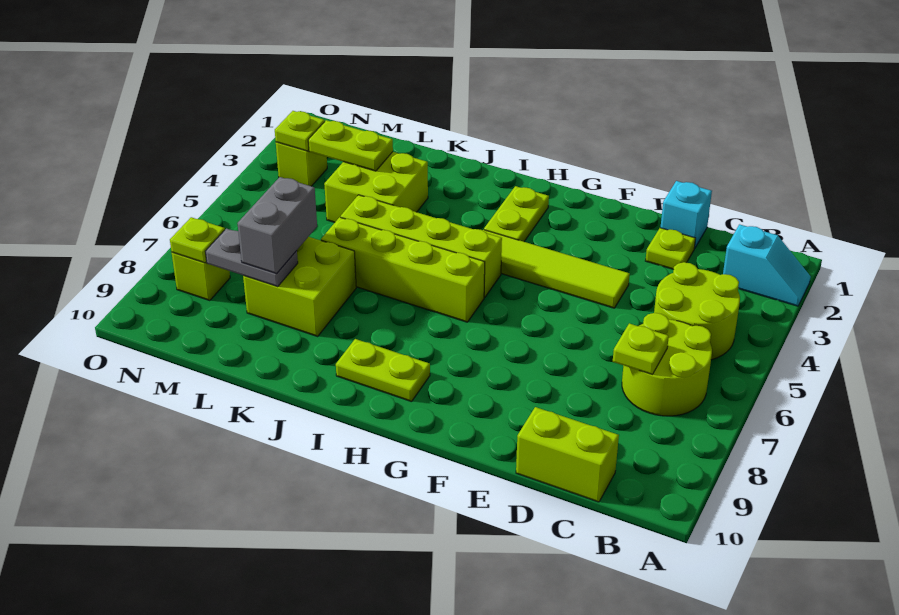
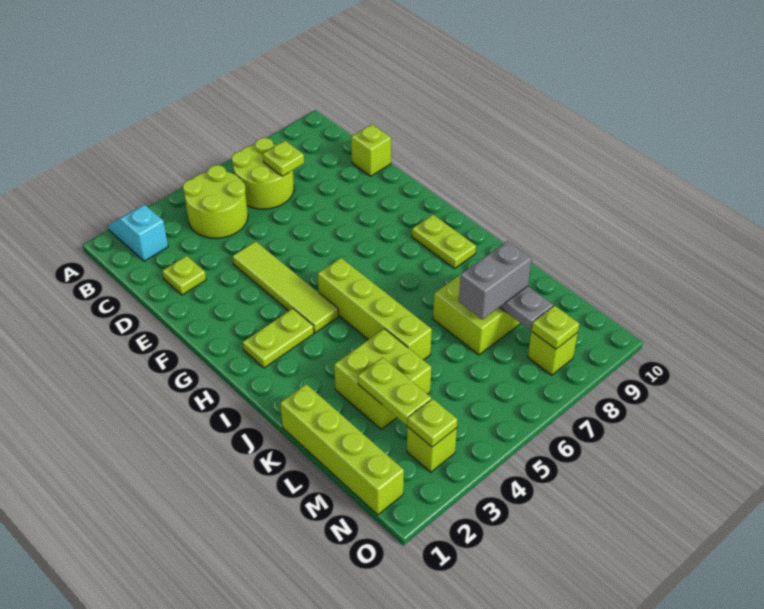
lime 1x2 brick [516,407,619,502] -> lime 1x1 brick [351,124,391,176]
cyan 1x1 brick [660,181,712,249] -> none
lime 1x4 brick [321,217,485,322] -> lime 1x4 brick moved to [280,384,404,515]

